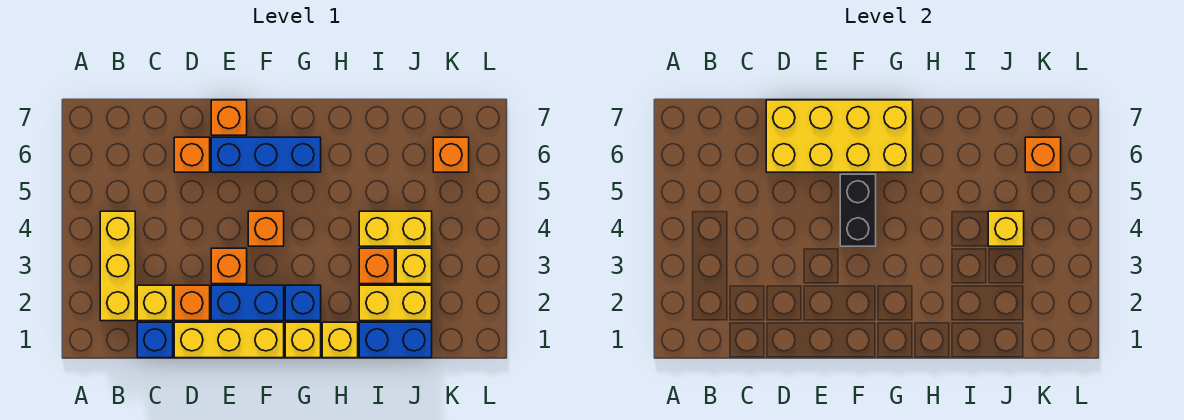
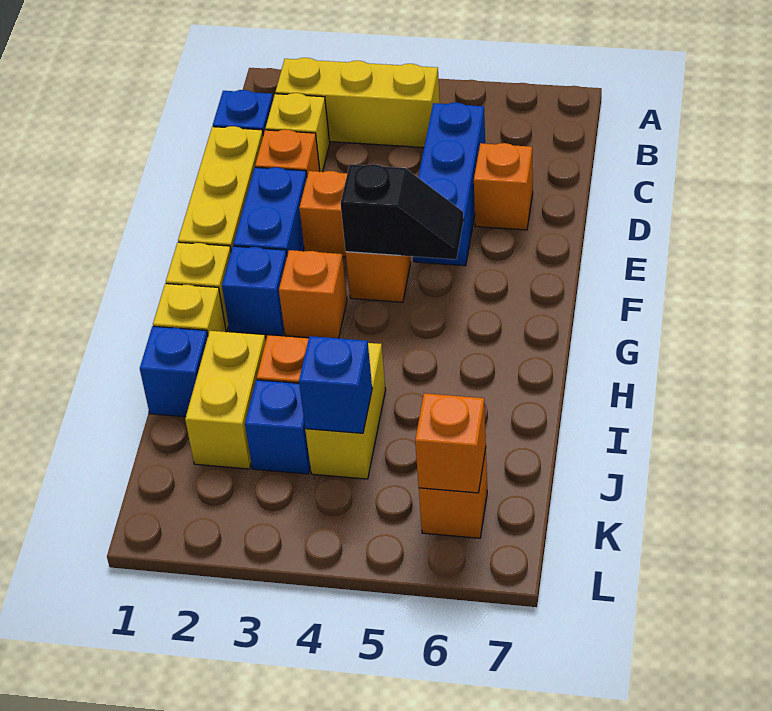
yellow 2x4 brick [766,100,913,172] -> none
blue 1x3 brick [211,137,321,172] -> blue 1x3 brick moved to [413,103,485,266]
orange 1x1 brick [211,100,247,135] -> orange 1x1 brick moved to [279,250,347,338]
black 1x2 brick [840,174,876,246] -> black 1x2 slope [341,164,464,259]
blue 1x2 brick [359,322,432,358] -> blue 1x1 brick [140,326,208,417]
yellow 1x1 brick [396,248,432,284] -> blue 1x1 brick [245,380,310,474]
yellow 1x1 brick [988,211,1024,246] -> blue 1x1 brick [299,336,372,433]

